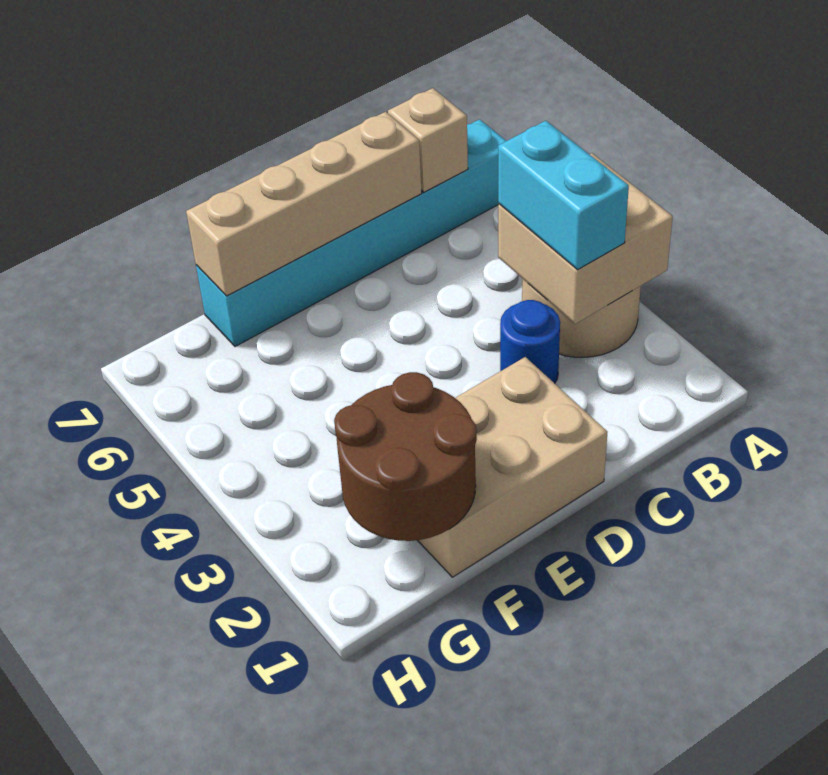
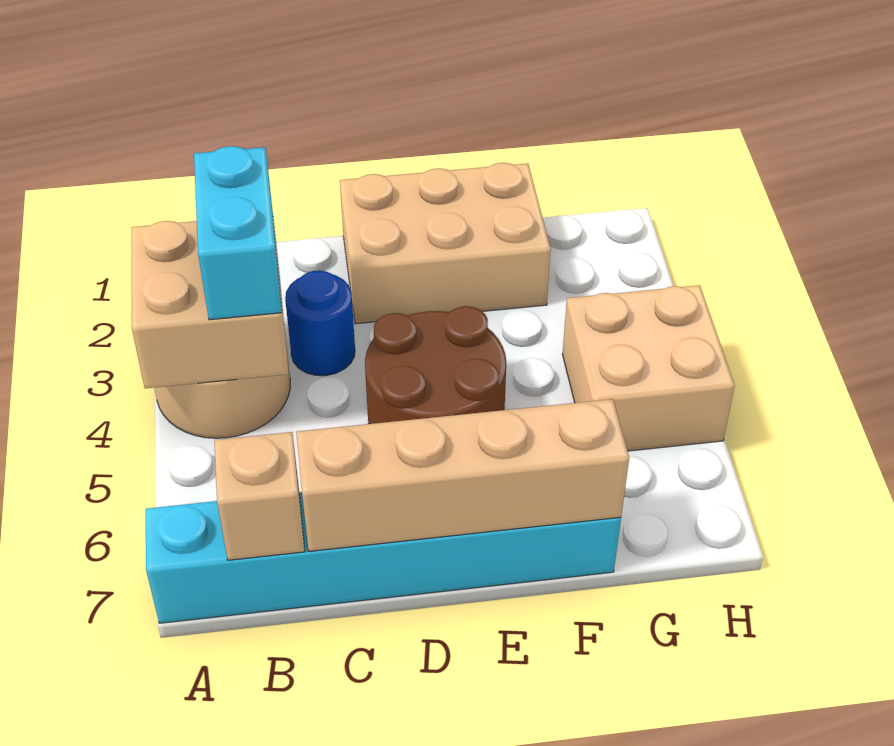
brown 2x2 round brick [334,372,477,541] -> brown 2x2 round brick moved to [365,306,506,424]
none -> tan 2x2 brick [562,285,735,451]

